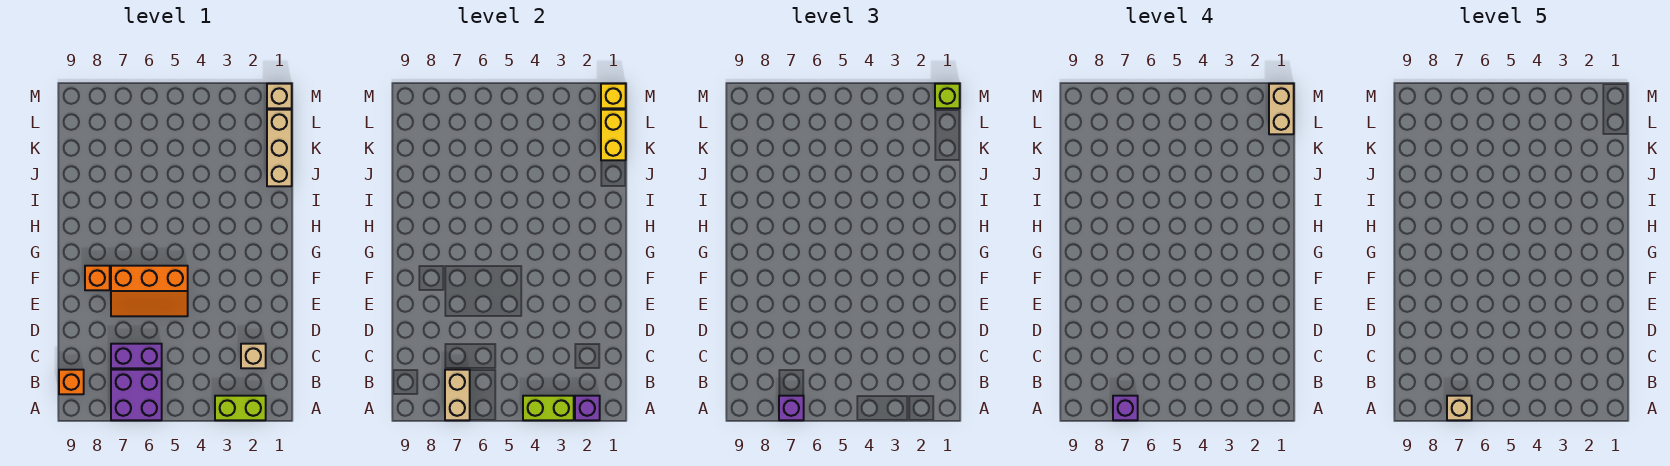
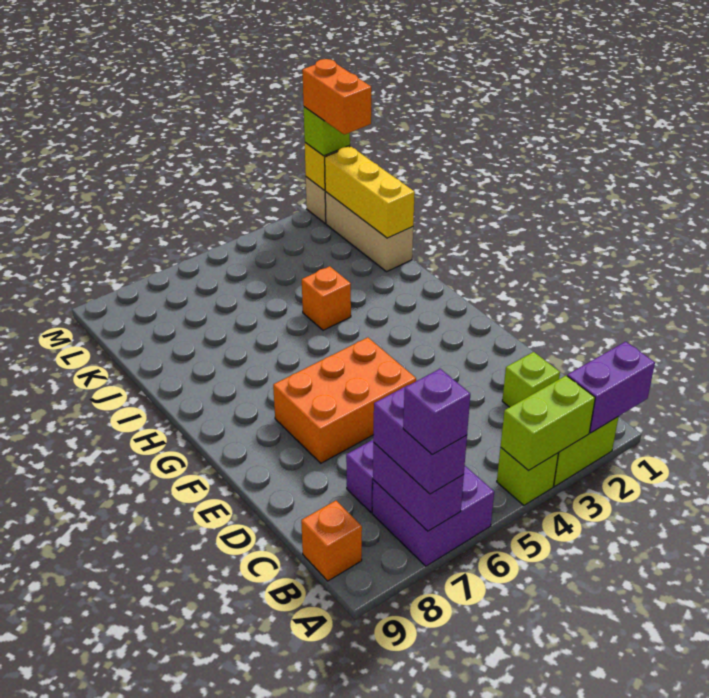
purple 1x1 brick [575,396,600,420] -> purple 1x2 brick [567,342,655,433]
none -> lime 1x1 brick [497,448,558,505]
tan 1x2 brick [445,370,470,420] -> purple 1x2 brick [373,443,464,531]
purple 1x1 brick [779,396,804,420] -> purple 1x2 brick [373,385,467,494]
tan 1x1 brick [1447,396,1472,420] -> none
tan 1x1 brick [241,344,266,368] -> lime 1x1 brick [502,352,560,407]
orange 2x3 slope [111,266,188,316] -> orange 2x3 brick [273,337,416,463]
orange 1x1 brick [85,266,110,290] -> orange 1x1 brick moved to [302,266,351,330]
yellow 1x2 brick [601,110,626,160] -> yellow 1x3 brick [325,146,415,238]
tan 1x2 brick [1269,84,1294,134] -> orange 1x2 brick [302,59,371,135]

